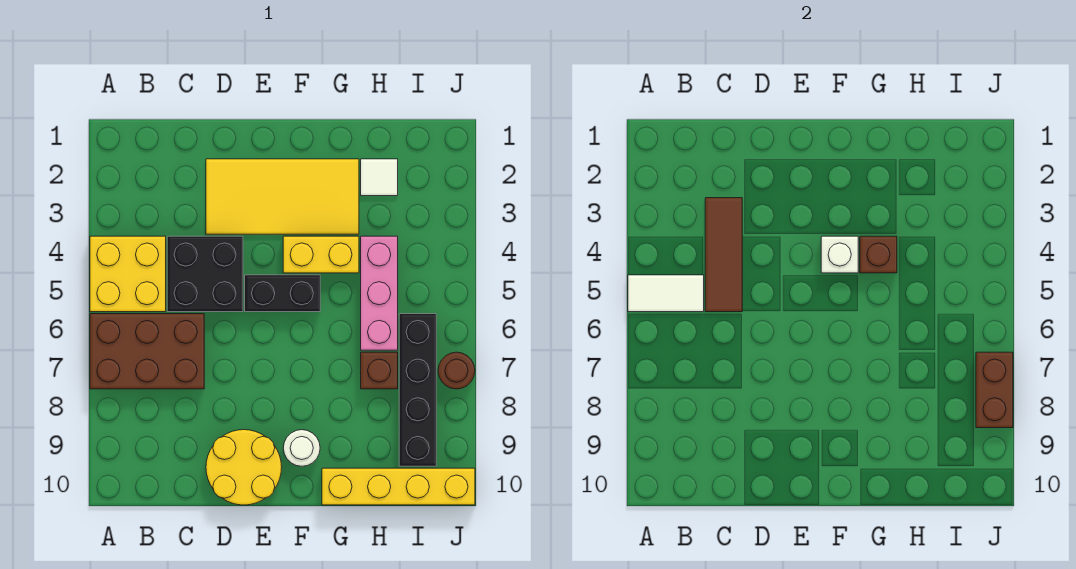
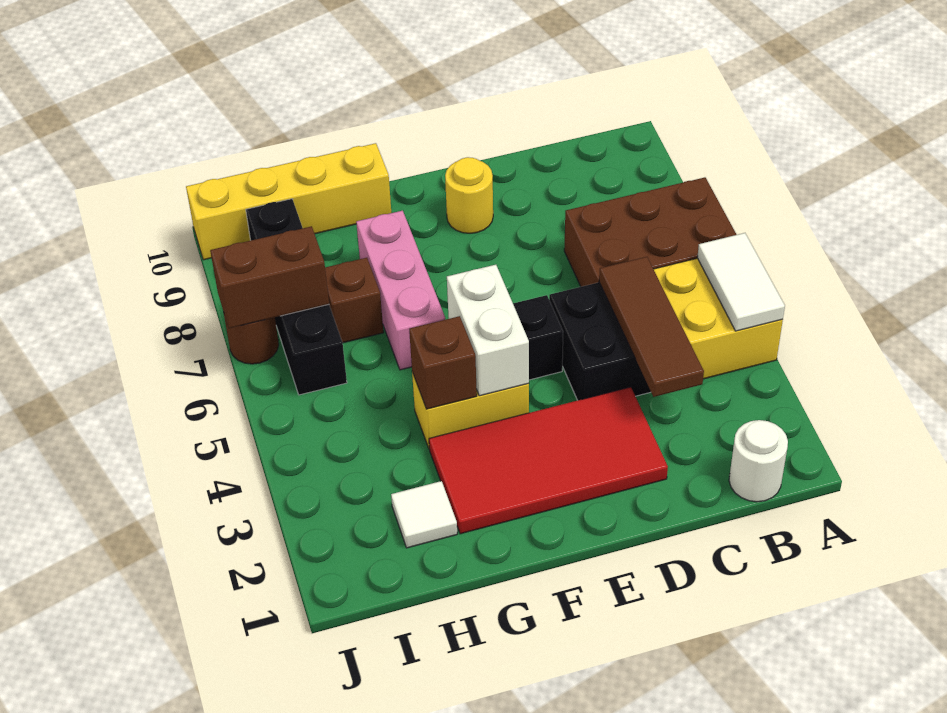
white 1x2 tile [628,275,704,312] -> white 1x2 tile turned to [697,233,785,331]
yellow 2x4 tile [206,159,359,234] -> red 2x4 tile [429,387,668,534]
yellow 2x2 round brick [206,430,282,505] -> yellow 1x1 round brick [445,157,493,233]
white 1x1 brick [821,236,858,273] -> white 1x2 brick [447,265,529,396]
white 1x1 round brick [283,430,320,466] -> white 1x1 round brick moved to [729,420,788,502]
pink 1x3 brick [361,236,398,350] -> pink 1x3 brick moved to [356,211,445,370]
brown 1x2 brick [976,352,1013,428] -> brown 1x2 brick turned to [210,226,329,328]

